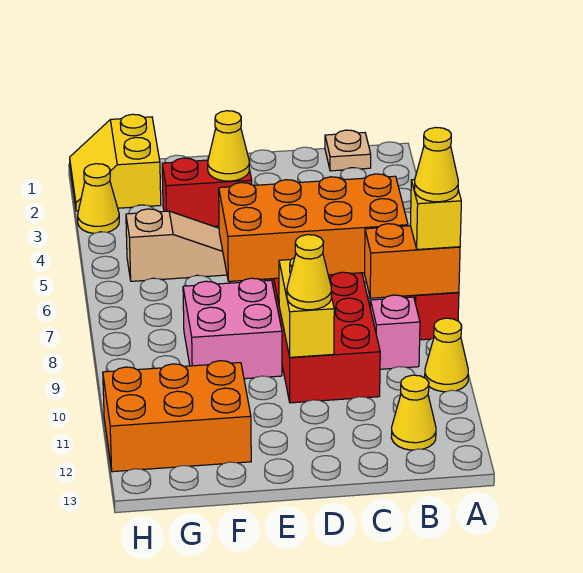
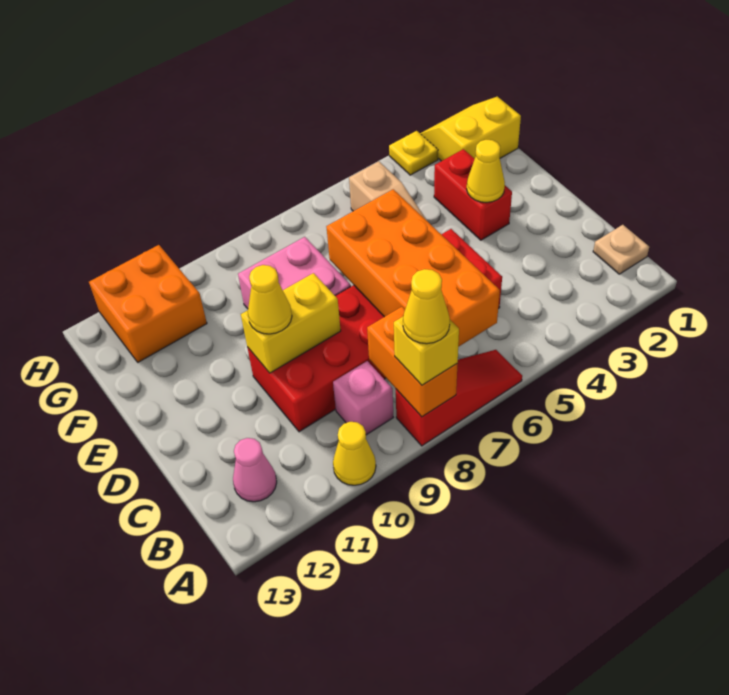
yellow 1x1 cone [391,375,436,450] -> pink 1x1 cone [233,438,277,502]
orange 2x3 brick [103,361,251,472] -> orange 2x2 brick [89,245,207,362]
yellow 1x1 cone [78,164,119,234] -> yellow 1x1 plate [389,131,438,175]

